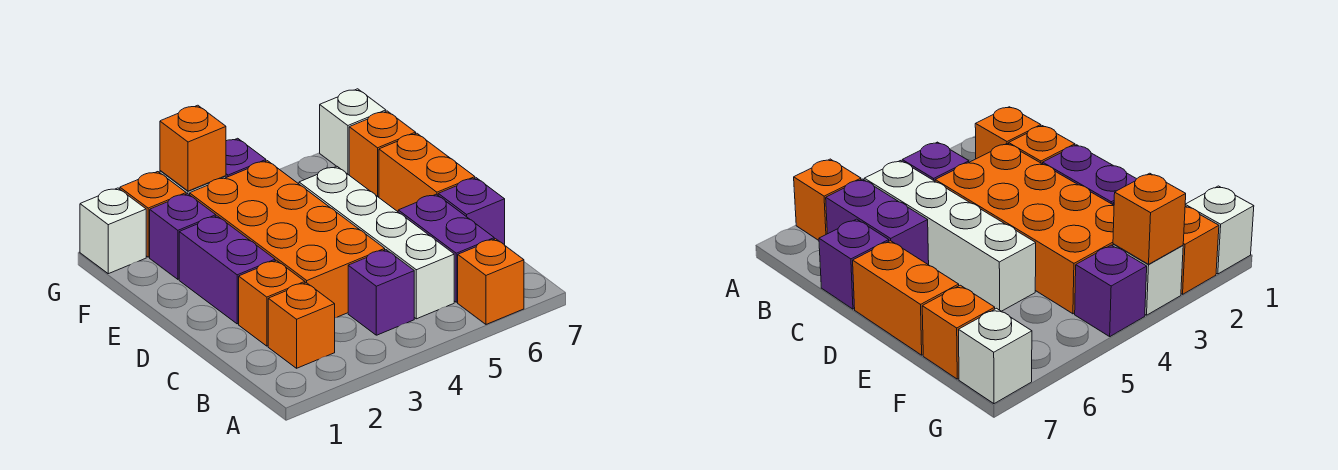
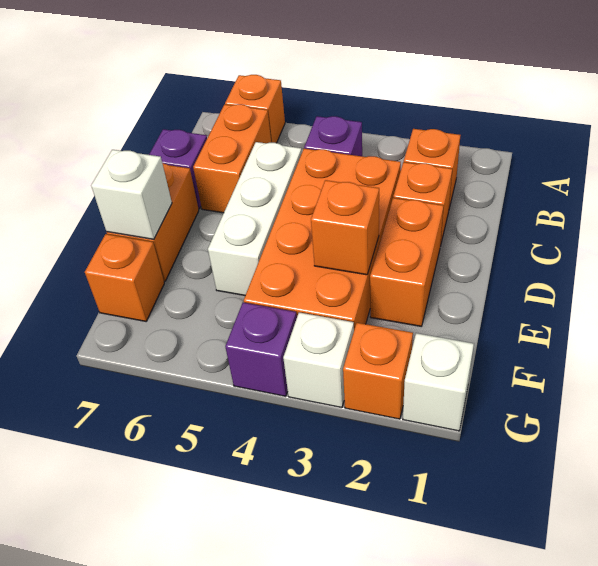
white 1x4 brick [299,166,454,319] -> white 1x3 brick [208,142,302,295]
purple 1x2 brick [398,194,494,302] -> orange 1x2 brick [193,104,271,213]
purple 1x2 brick [179,216,275,324] -> orange 1x2 brick [370,198,443,326]
purple 1x1 brick [150,194,216,279] -> none
orange 1x1 brick [160,105,226,191] -> orange 1x1 brick moved to [311,180,379,275]
white 1x1 brick [320,89,386,175] -> white 1x1 brick moved to [91,150,172,239]

